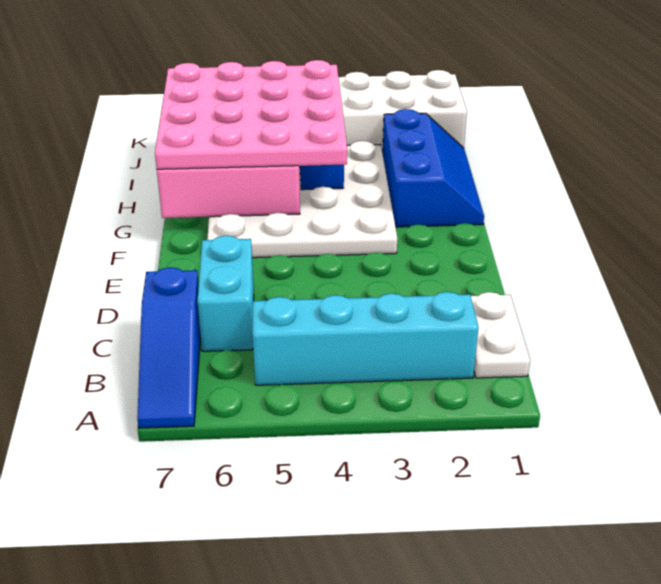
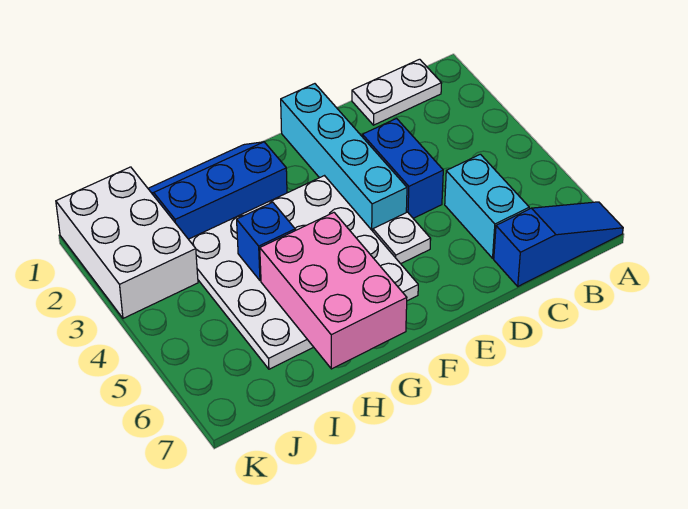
cyan 1x4 brick [253,292,478,385] -> cyan 1x4 brick moved to [281,84,407,231]
cyan 1x2 brick [197,236,254,351] -> cyan 1x2 brick turned to [445,154,529,258]
none -> blue 1x2 brick [362,119,443,218]
none -> white 1x1 plate [373,212,431,264]
pink 4x4 plate [155,60,347,169] -> none

